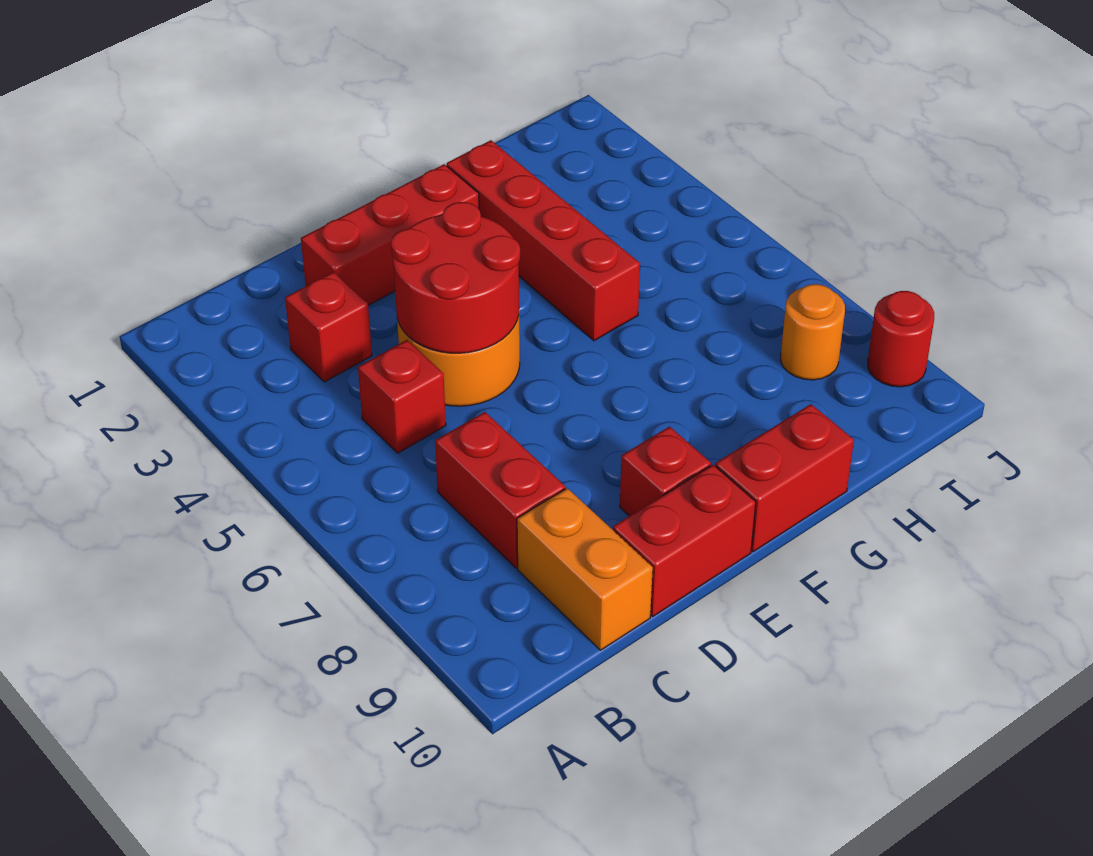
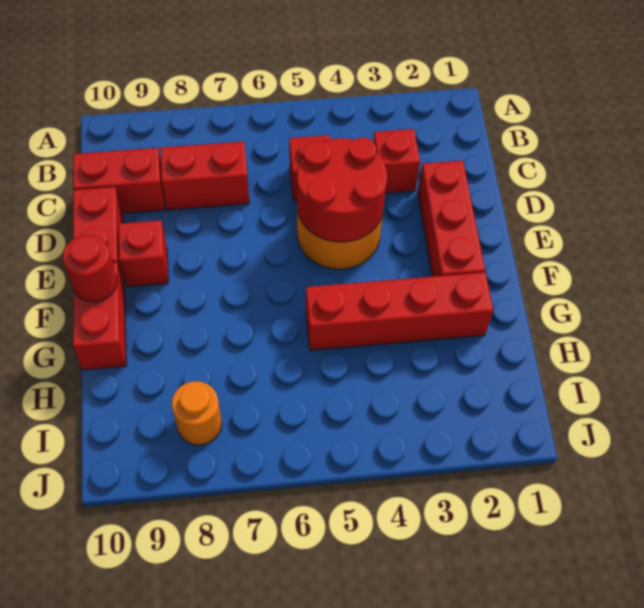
orange 1x2 brick [517,488,653,650] -> red 1x2 brick [73,148,165,214]
red 1x1 round brick [868,291,934,387] -> red 1x1 round brick moved to [63,235,117,302]

